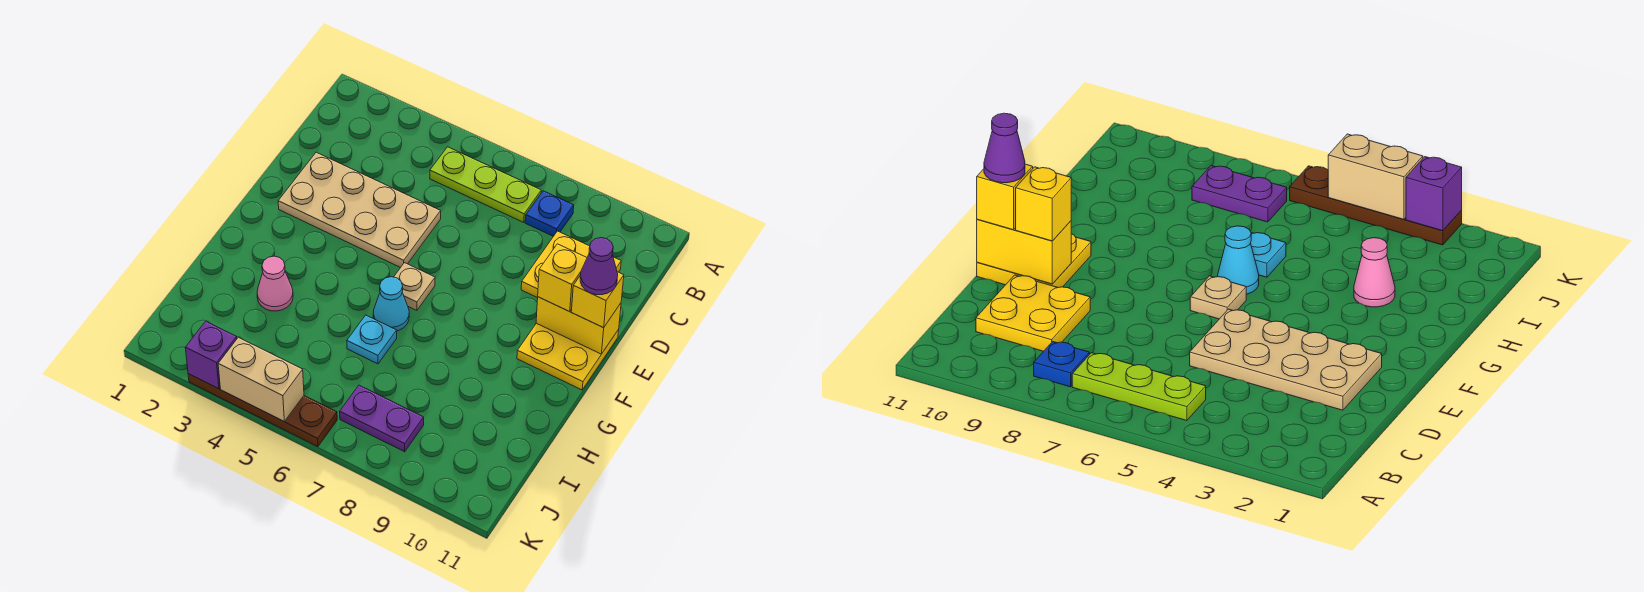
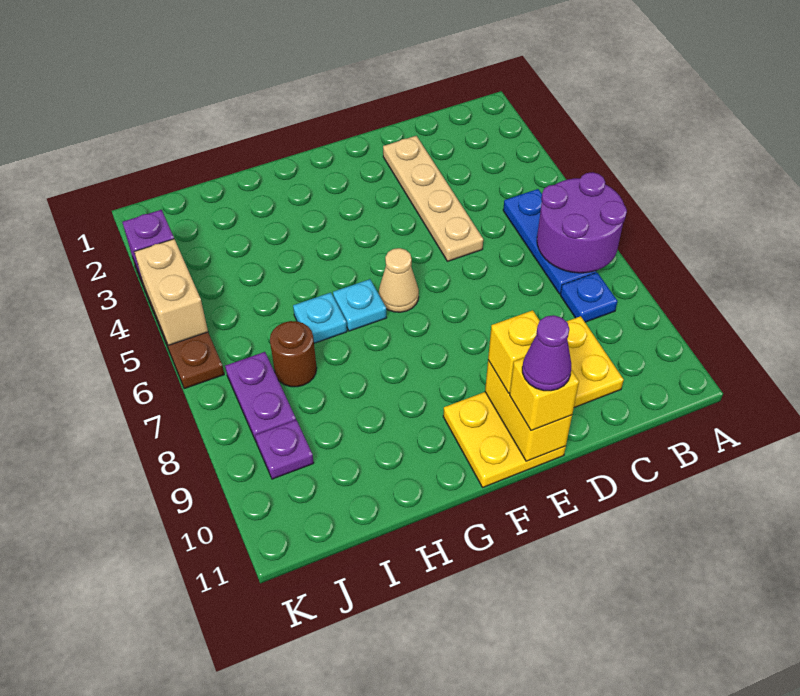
none -> purple 2x2 round brick [537,172,627,273]
lime 1x3 plate [430,147,541,223] -> blue 1x3 plate [503,189,596,294]
tan 2x4 plate [278,152,441,268] -> tan 1x4 plate [383,136,483,261]
tan 1x1 plate [394,263,435,310] -> tan 1x1 cone [379,248,419,312]
cyan 1x1 cone [373,277,409,331] -> cyan 1x1 plate [333,279,387,331]
pink 1x1 cone [257,256,293,311] -> none
none -> brown 1x1 round brick [270,321,317,387]
none -> purple 1x1 plate [255,420,314,479]

